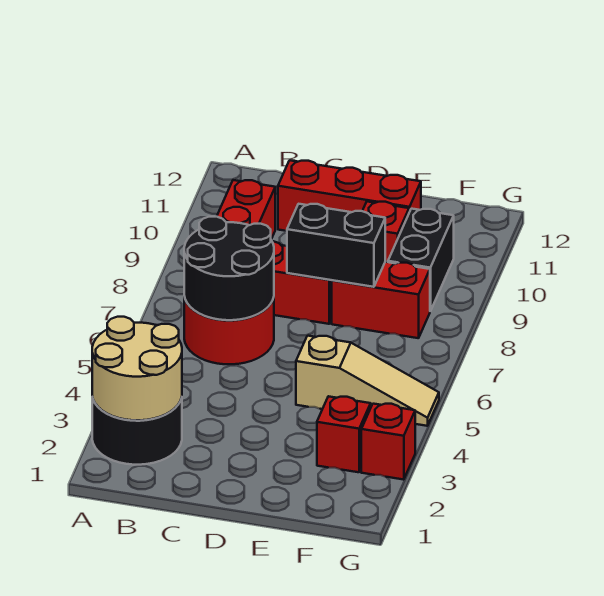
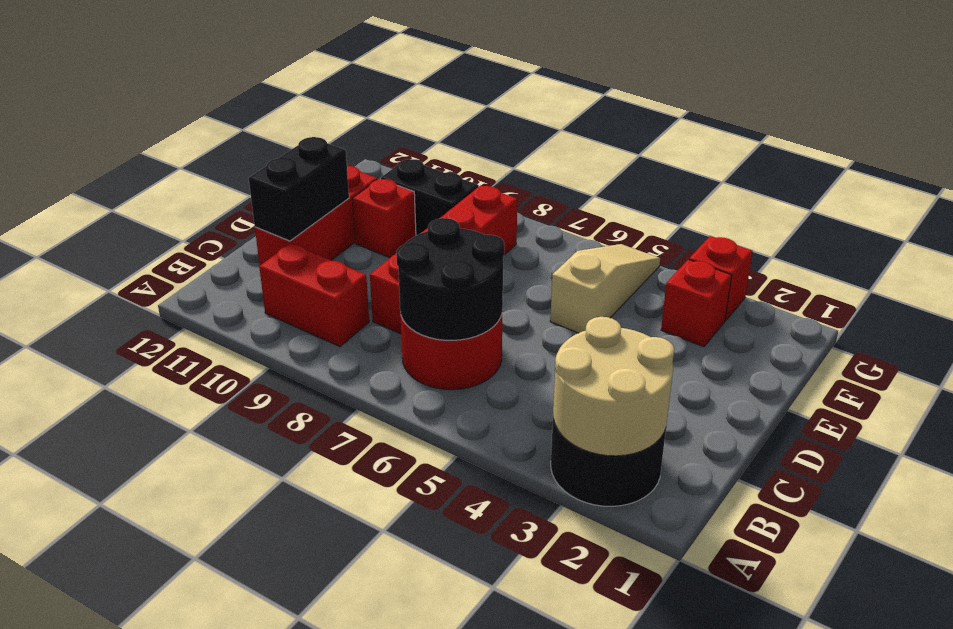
black 1x2 brick [287,204,385,287] -> black 1x2 brick moved to [249,137,349,241]

